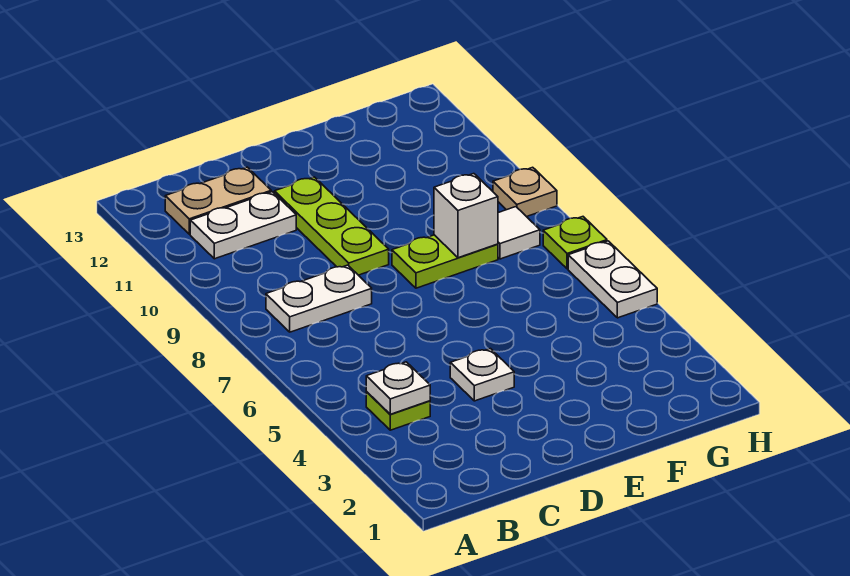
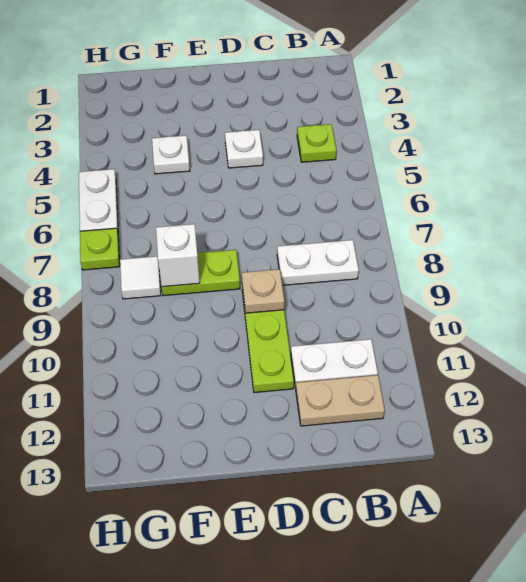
white 1x1 plate [366,362,430,414] -> white 1x1 plate moved to [152,136,190,174]
tan 1x1 plate [493,167,557,217] -> tan 1x1 plate moved to [242,269,284,313]

